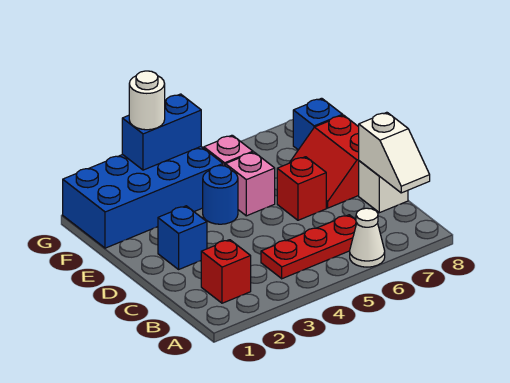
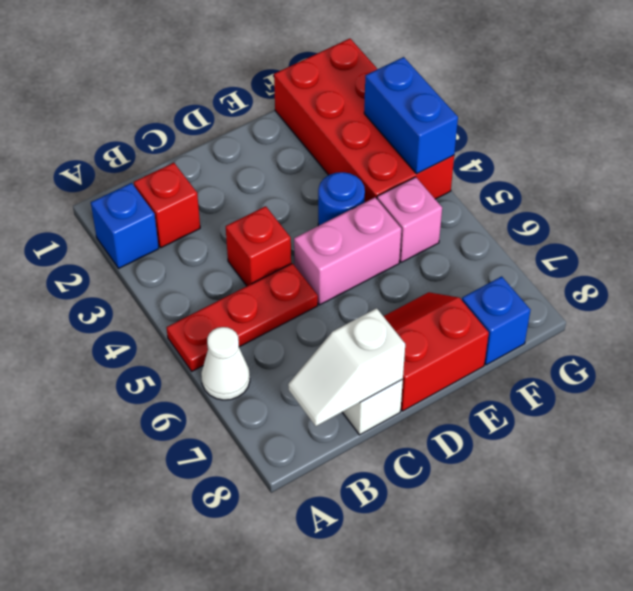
red 1x3 plate [261,215,356,279] -> red 1x3 plate turned to [167,263,318,371]
blue 1x1 brick [158,206,207,269] -> blue 1x1 brick moved to [91,183,159,269]
red 1x1 brick [277,157,326,220] -> red 1x1 brick moved to [226,206,291,286]
pink 1x1 brick [226,152,275,216] -> pink 1x2 brick [294,198,401,305]
blue 2x4 brick [63,147,223,248] -> red 2x4 brick [274,39,454,202]
white 1x1 round brick [129,71,165,130] -> none

